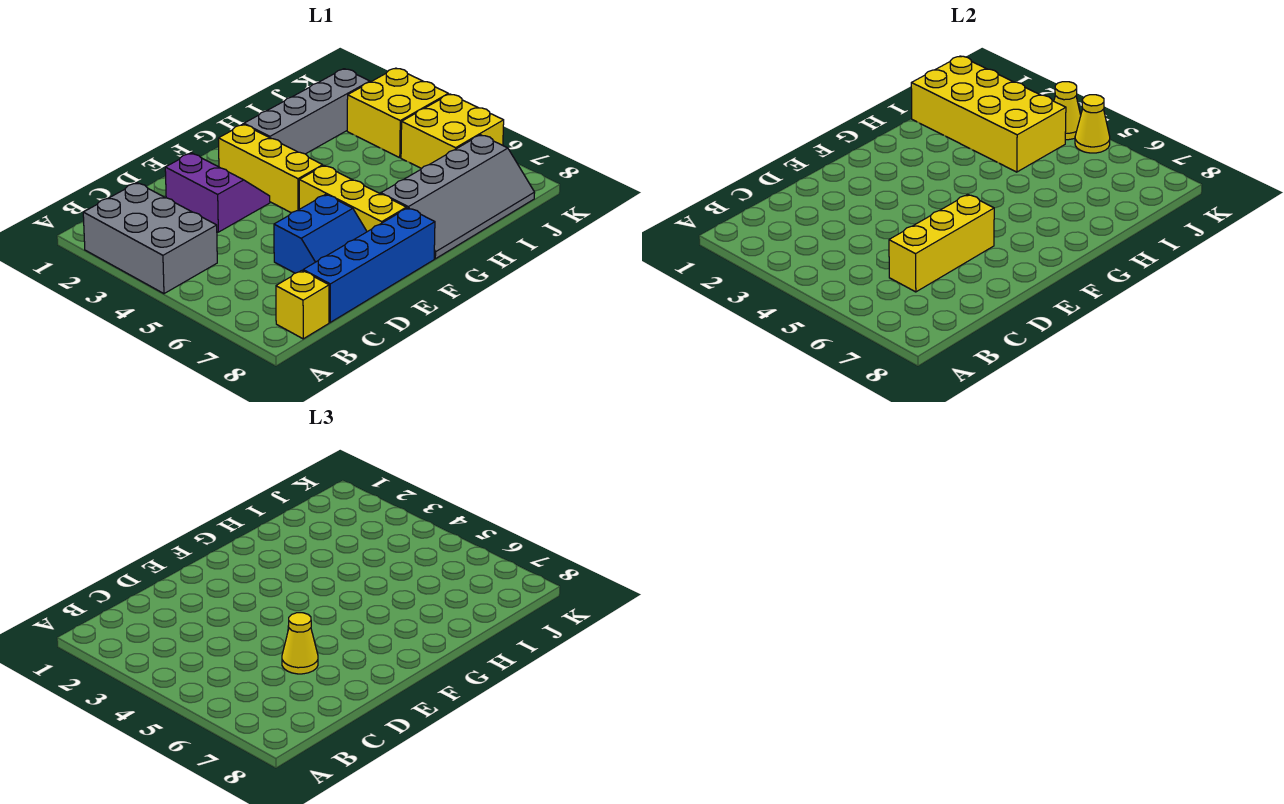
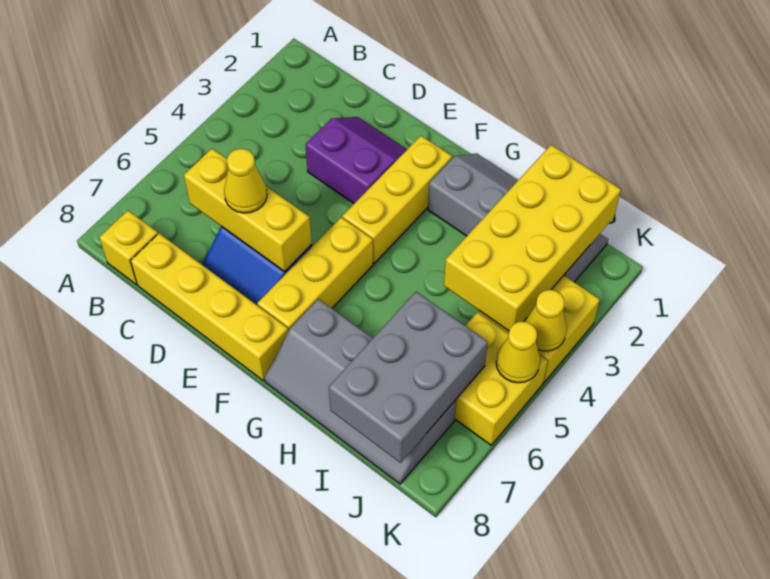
grey 2x3 brick [83,183,217,294] -> grey 2x3 brick moved to [329,292,488,463]
blue 1x4 brick [303,208,435,322] -> yellow 1x4 brick [131,233,288,381]
purple 2x2 slope [165,153,270,232] -> purple 2x2 slope turned to [305,117,407,203]

